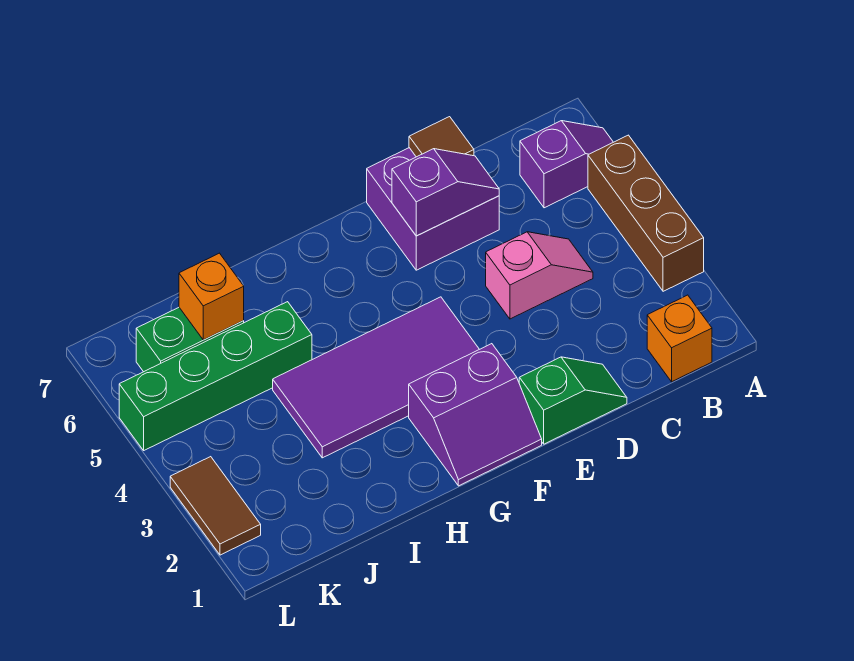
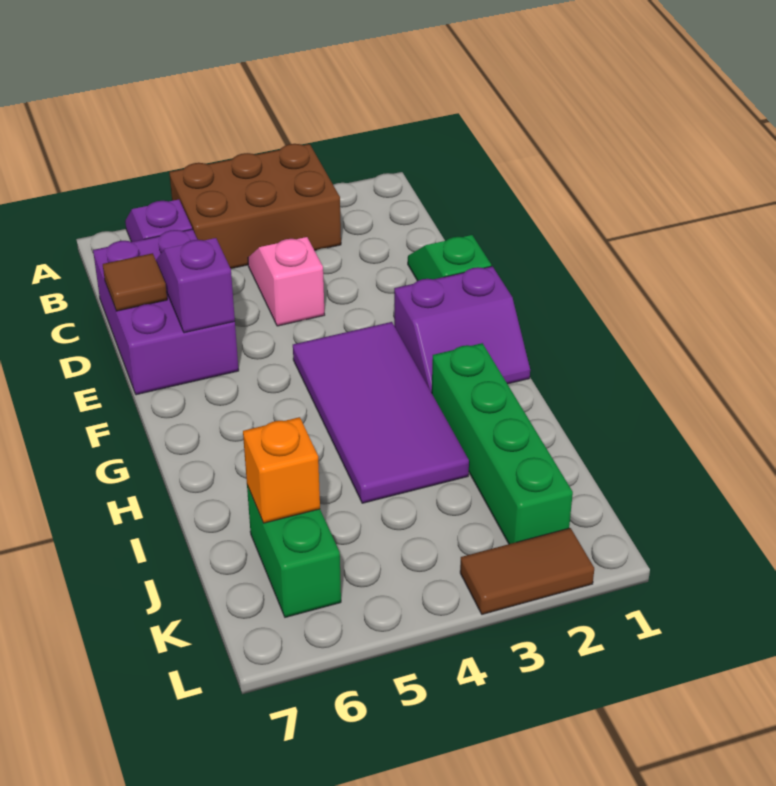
brown 1x3 brick [588,135,704,291] -> brown 2x3 brick [169,144,341,269]
orange 1x1 brick [647,295,712,382] -> none
purple 2x2 brick [367,148,499,270] -> purple 2x3 brick [93,229,239,395]
purple 2x2 slope [409,344,542,486] -> purple 2x2 slope turned to [394,266,530,393]
green 1x4 brick [119,302,312,450] -> green 1x4 brick moved to [432,343,573,544]

